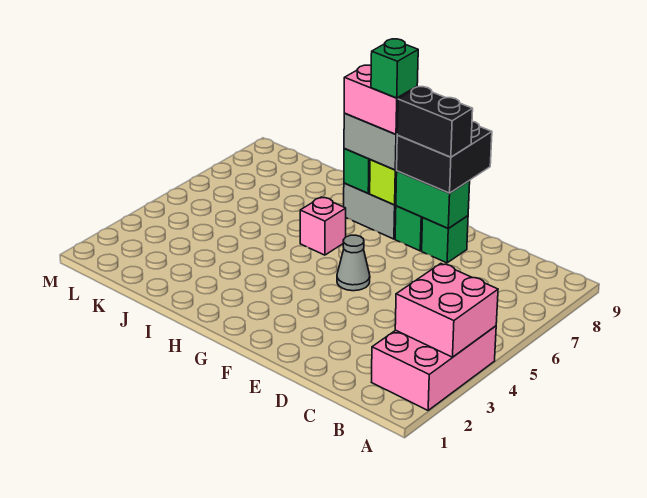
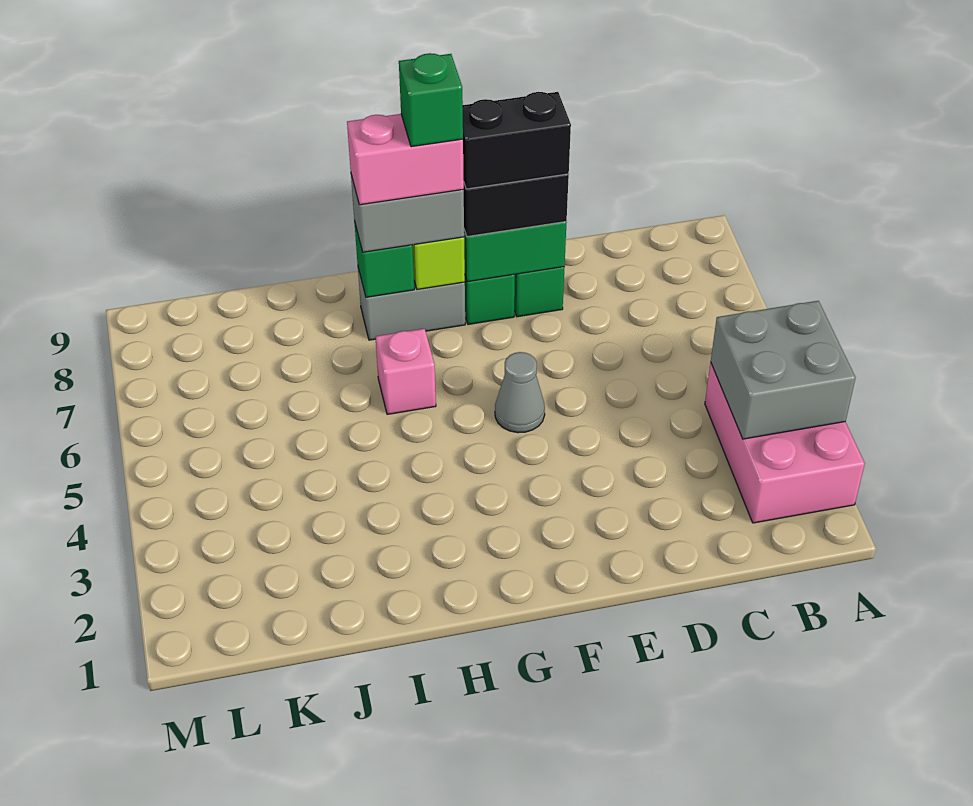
pink 2x2 brick [395,264,498,357] -> grey 2x2 brick [711,301,856,439]

